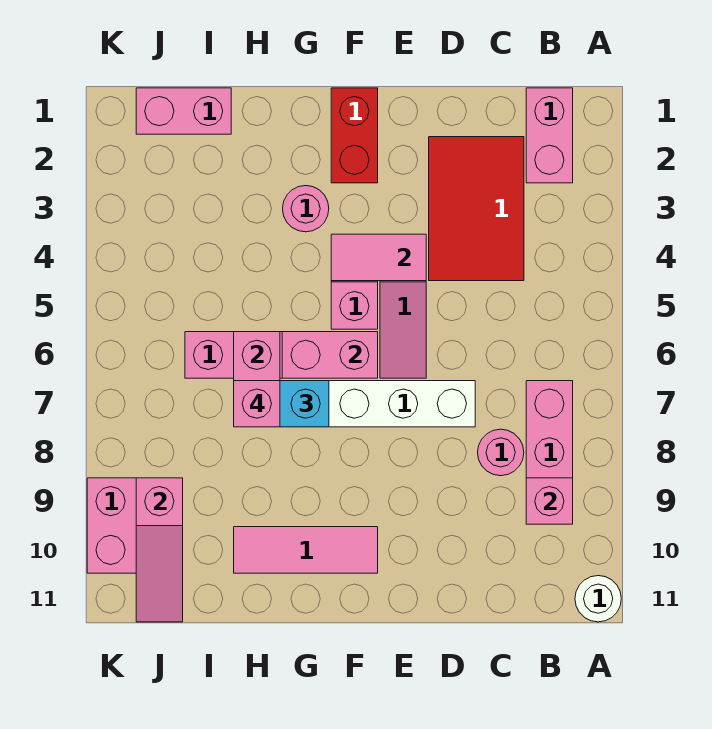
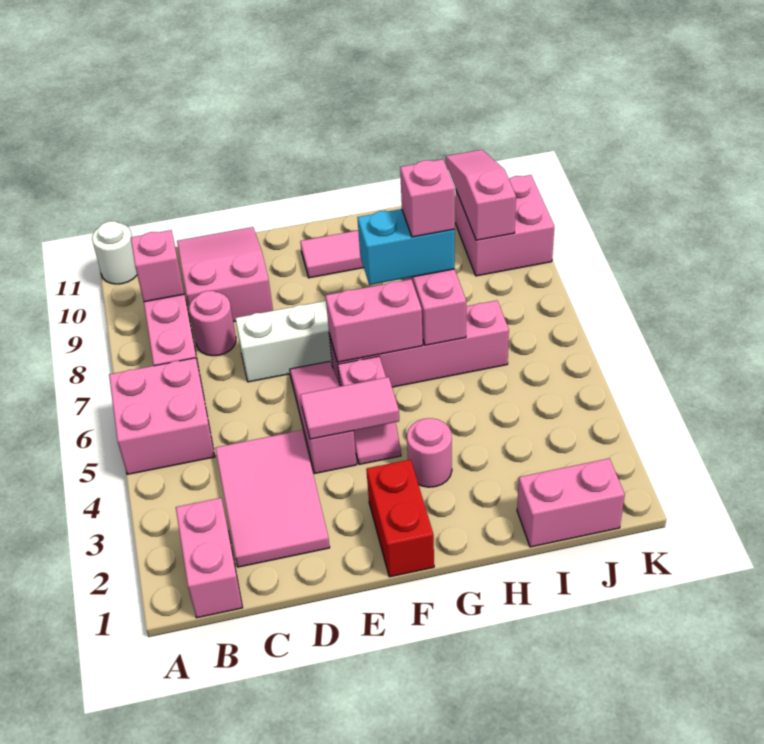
none -> pink 2x2 brick [109,358,215,474]
red 2x3 tile [429,137,524,281] -> pink 2x3 tile [215,430,330,567]
none -> pink 2x3 slope [177,227,273,322]

